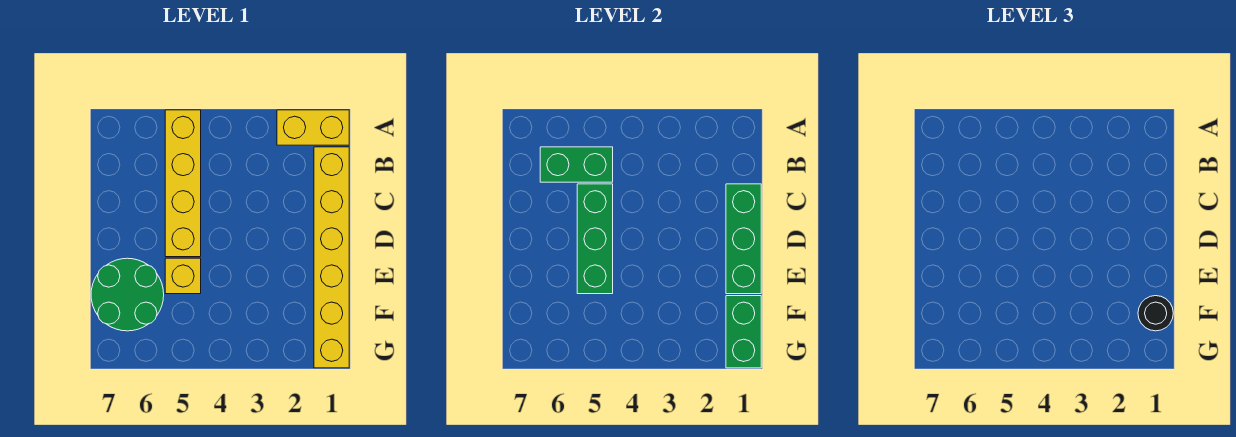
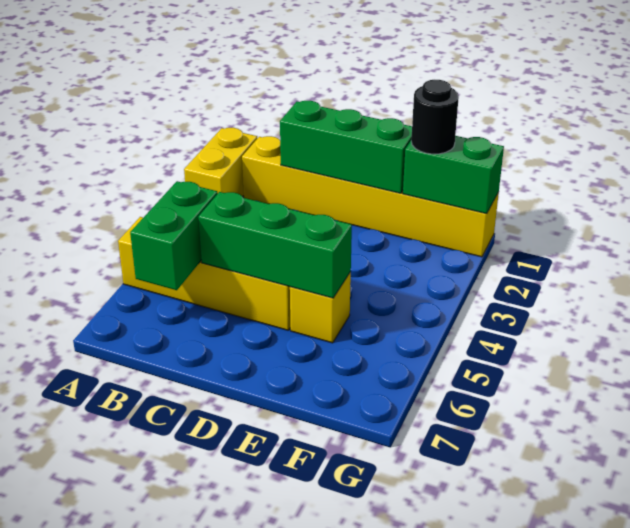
green 2x2 round brick [91,258,164,331] -> none

